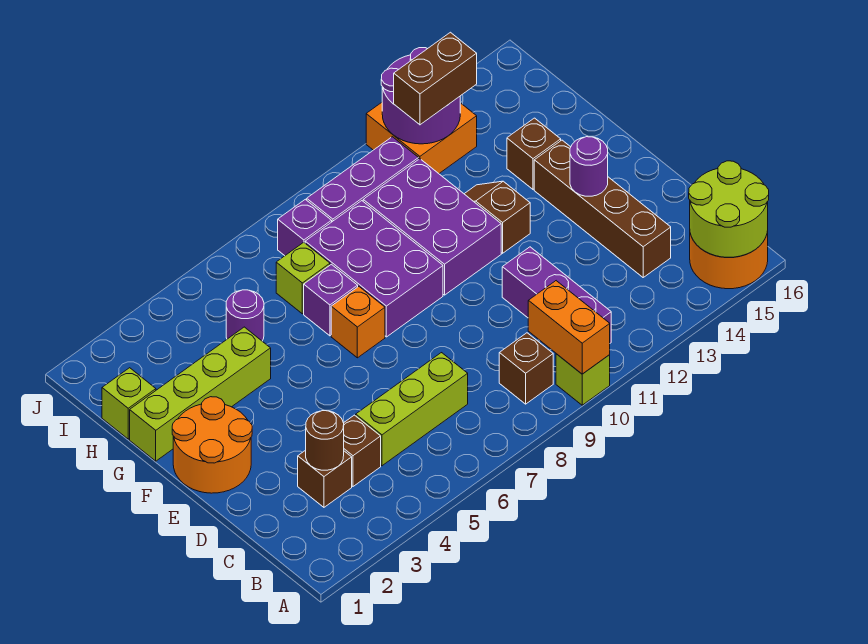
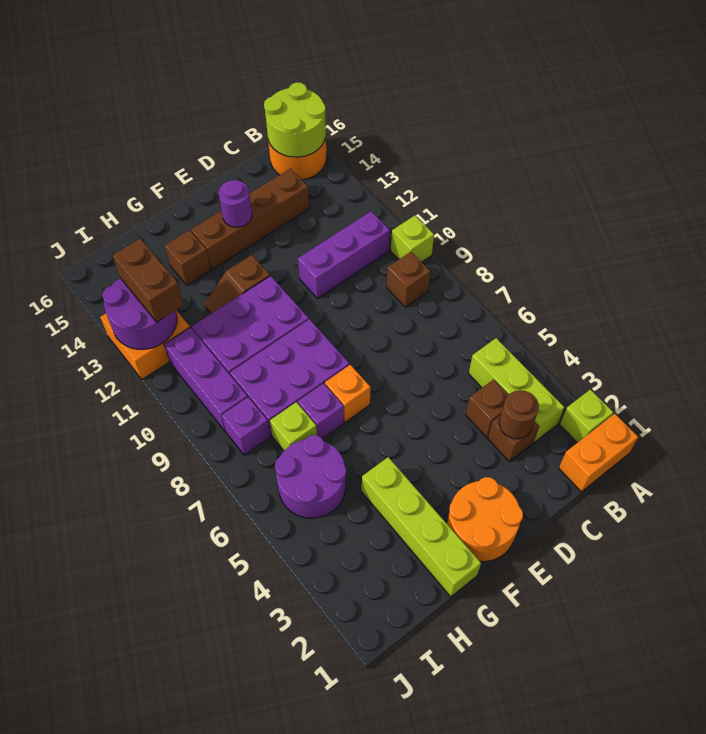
orange 1x2 brick [528,281,610,374] -> orange 1x2 brick moved to [559,414,638,492]
lime 1x3 brick [356,353,468,466] -> lime 1x3 brick moved to [469,338,564,442]
lime 1x1 brick [102,368,156,439] -> lime 1x1 brick moved to [560,390,613,443]
purple 1x1 round brick [226,290,264,341] -> purple 2x2 round brick [275,435,346,518]

